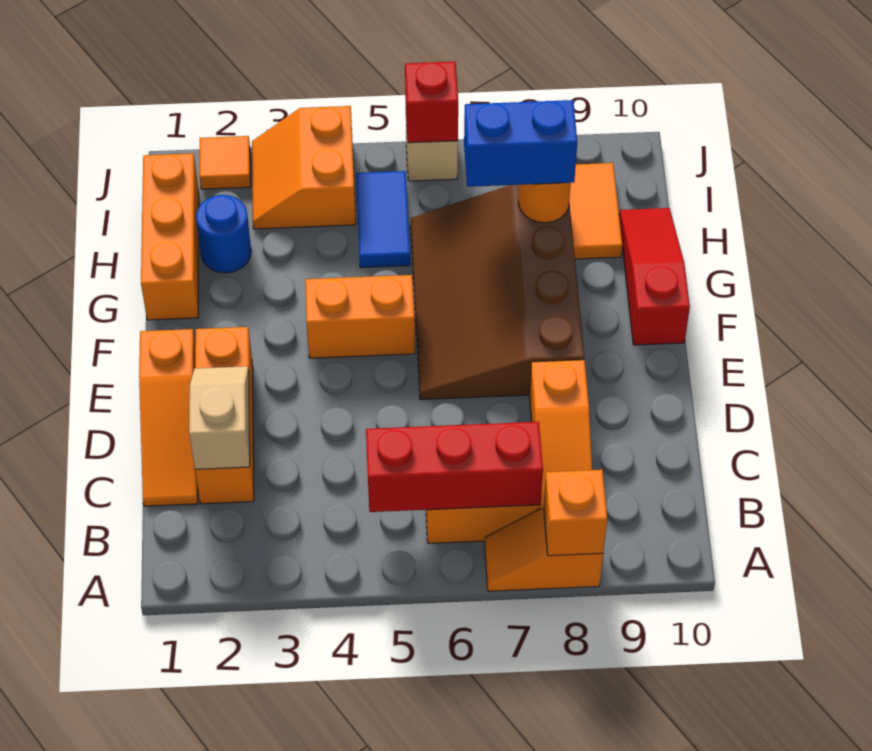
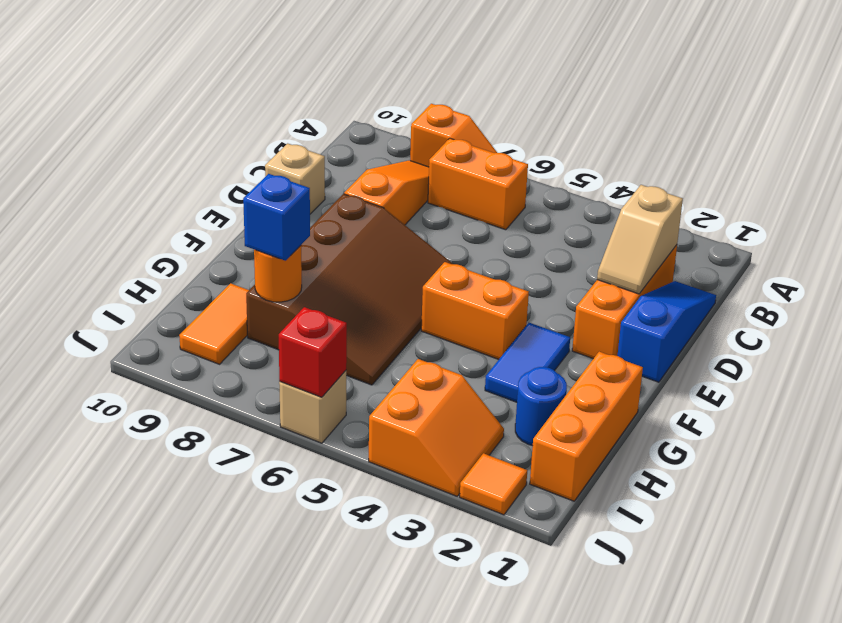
orange 1x1 brick [544,470,607,556] -> none
red 1x3 brick [366,422,543,512] -> none
orange 1x3 slope [139,329,198,506] -> blue 1x3 slope [618,281,716,382]
none -> tan 1x1 brick [265,143,325,214]
red 1x3 slope [619,208,690,345] -> none
blue 1x2 tile [356,171,410,268] -> blue 1x2 tile moved to [485,323,570,402]
blue 1x2 brick [464,100,577,187] -> blue 1x1 brick [243,174,310,261]

